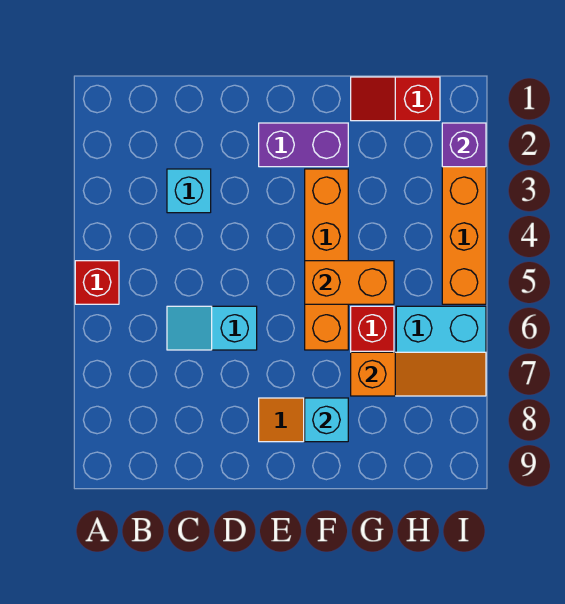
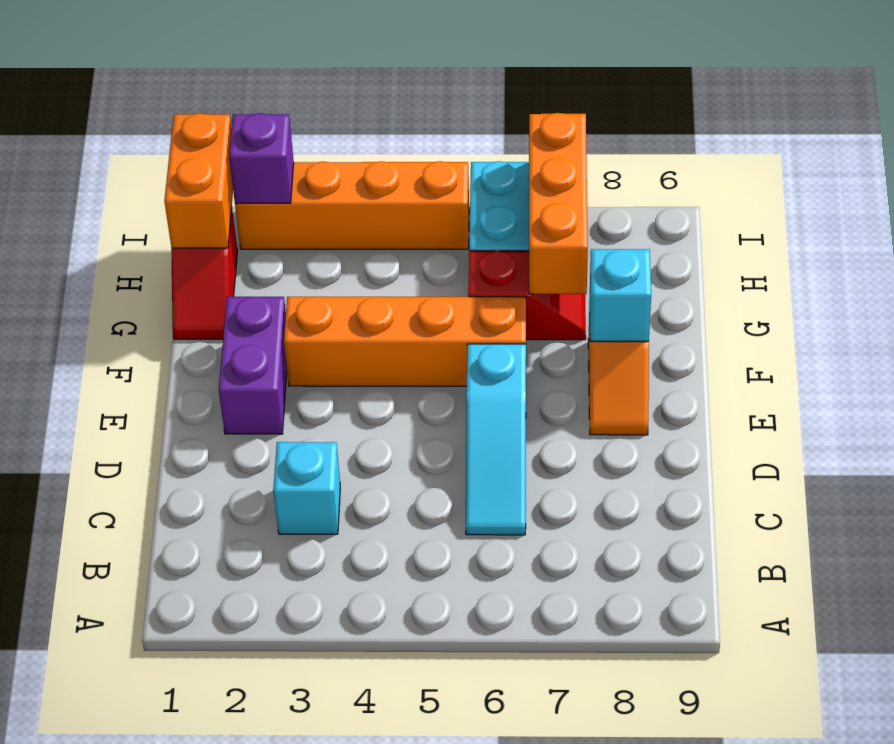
red 1x1 brick [75,261,119,304] -> none
cyan 1x2 slope [167,306,257,350] -> cyan 1x3 slope [466,344,526,535]
orange 1x2 brick [305,261,394,304] -> orange 1x2 brick moved to [164,113,233,248]
orange 1x3 slope [351,352,486,396] -> orange 1x3 brick [529,113,588,294]

